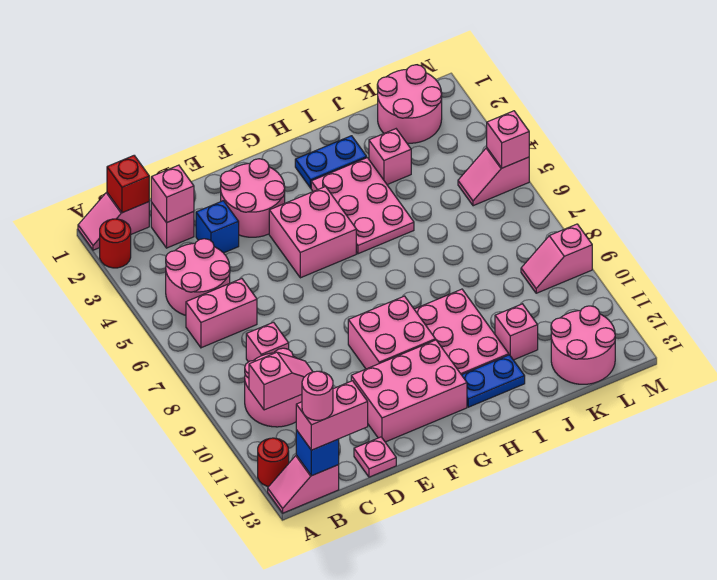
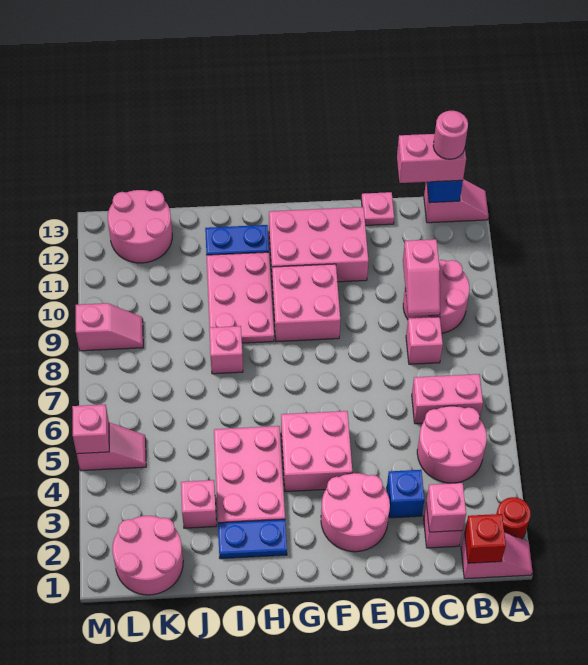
red 1x1 round brick [258,438,289,487] -> none
pink 1x2 slope [249,352,313,410] -> pink 1x2 slope turned to [403,239,440,317]
pink 1x1 brick [495,304,538,360] -> pink 1x1 brick moved to [209,326,243,374]

